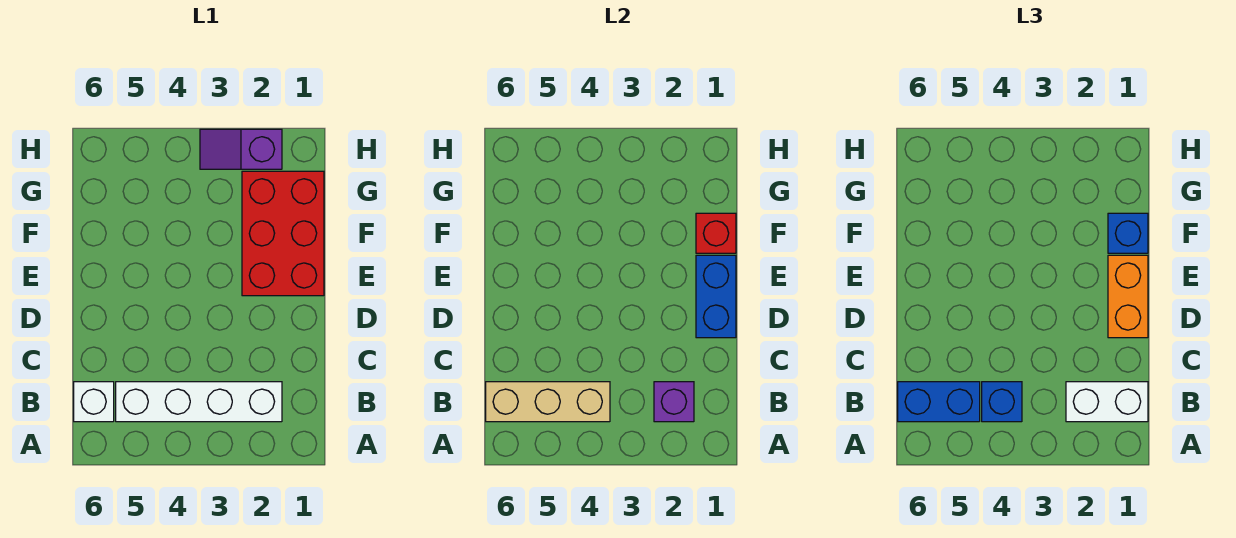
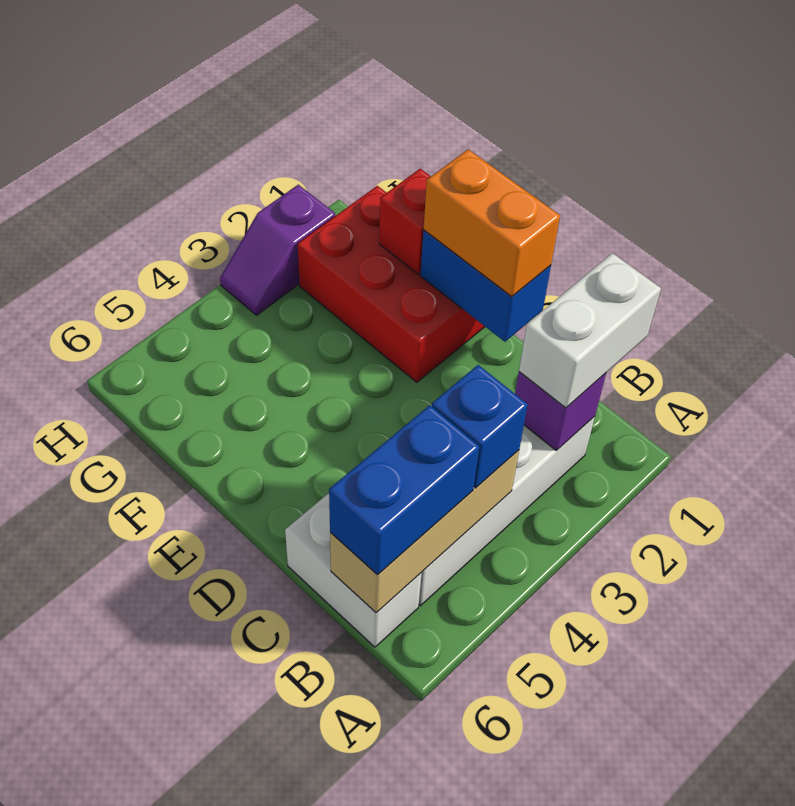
white 1x1 brick [74,382,114,422] -> white 1x2 brick [285,493,421,647]
blue 1x1 brick [1108,213,1148,253] -> none

